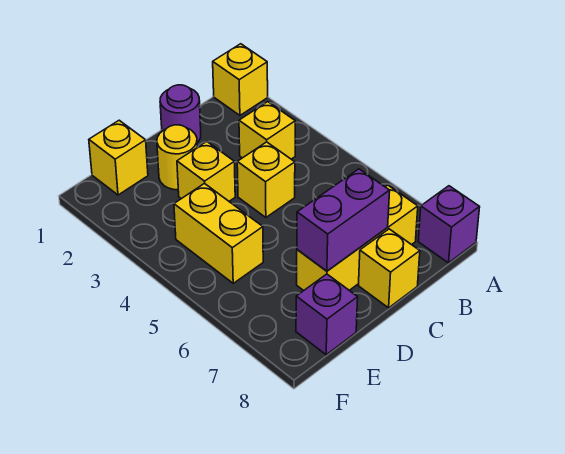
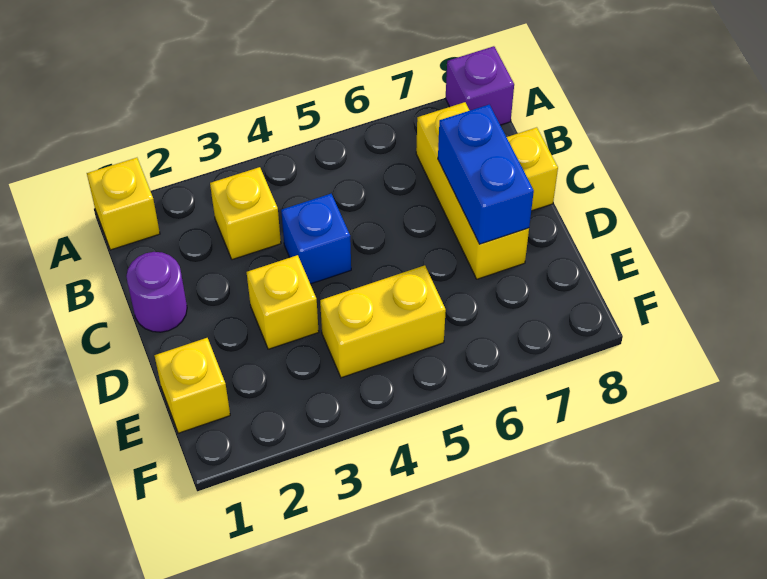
yellow 1x1 brick [237,142,295,217] -> blue 1x1 brick [281,194,351,284]
purple 1x2 brick [297,169,390,271] -> blue 1x2 brick [438,105,534,244]
yellow 1x1 round brick [157,125,197,190] -> none
purple 1x1 brick [296,274,358,355] -> none

